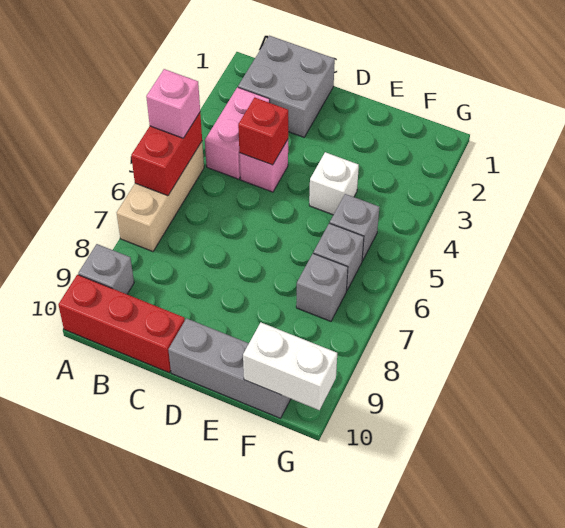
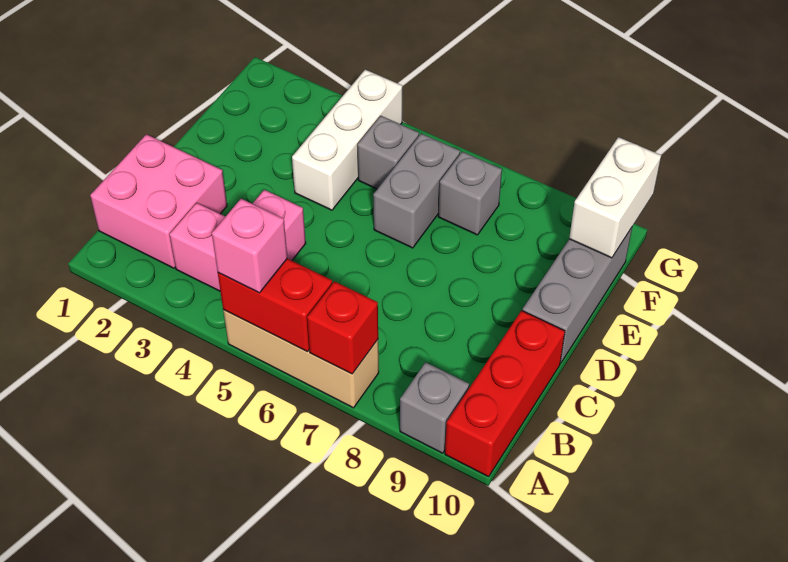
grey 2x2 brick [238,36,335,137] -> pink 2x2 brick [90,134,227,268]
red 1x1 brick [238,98,288,165] -> red 1x1 brick moved to [307,281,378,374]
white 1x1 brick [309,152,359,215] -> white 1x3 brick [292,70,402,210]
grey 1x1 brick [313,223,364,291] -> grey 1x2 brick [373,133,460,248]

